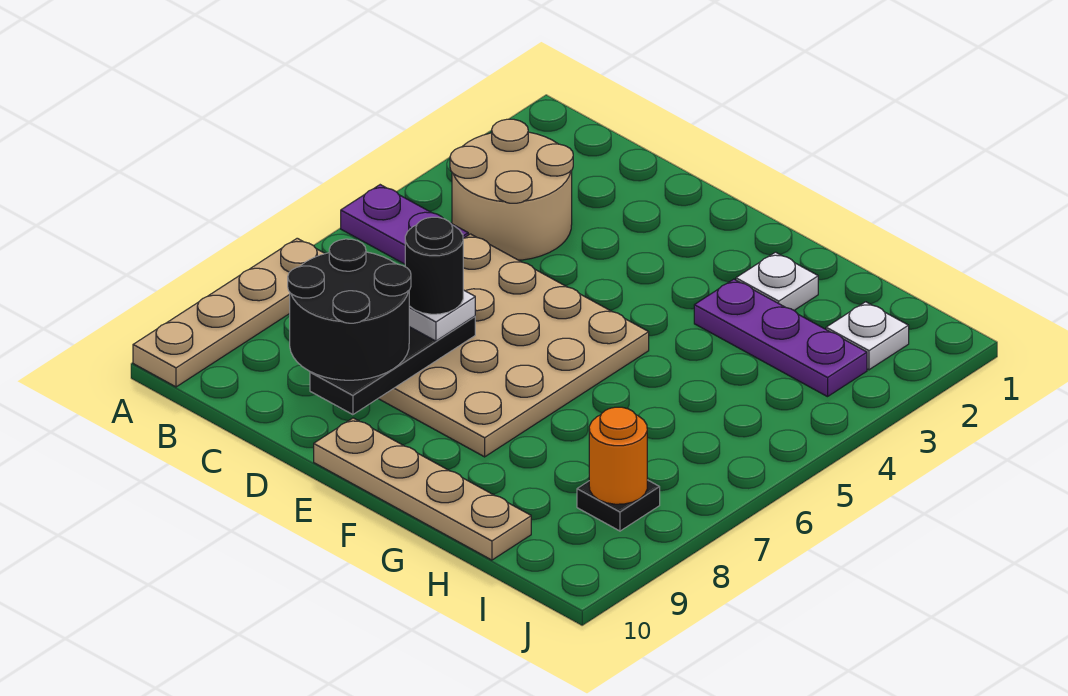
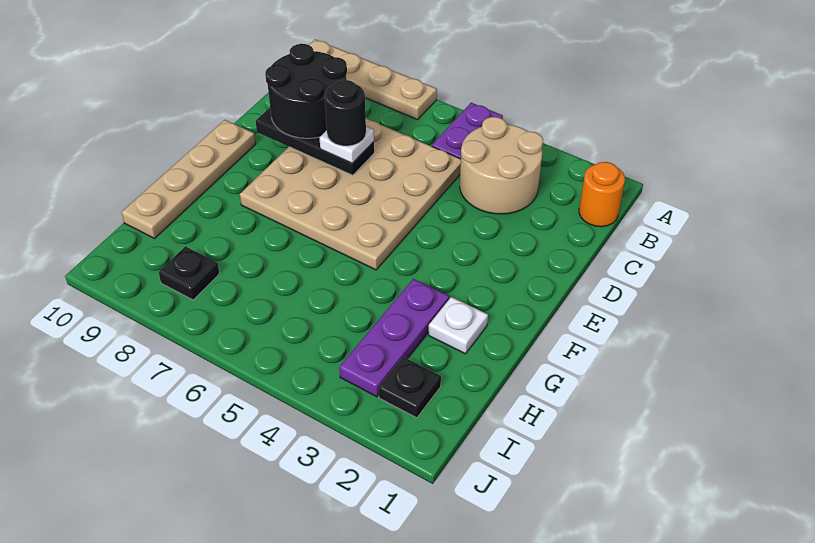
white 1x1 plate [826,302,909,370] -> black 1x1 plate [379,357,441,418]
orange 1x1 round brick [589,407,647,504] -> orange 1x1 round brick moved to [579,162,625,227]

